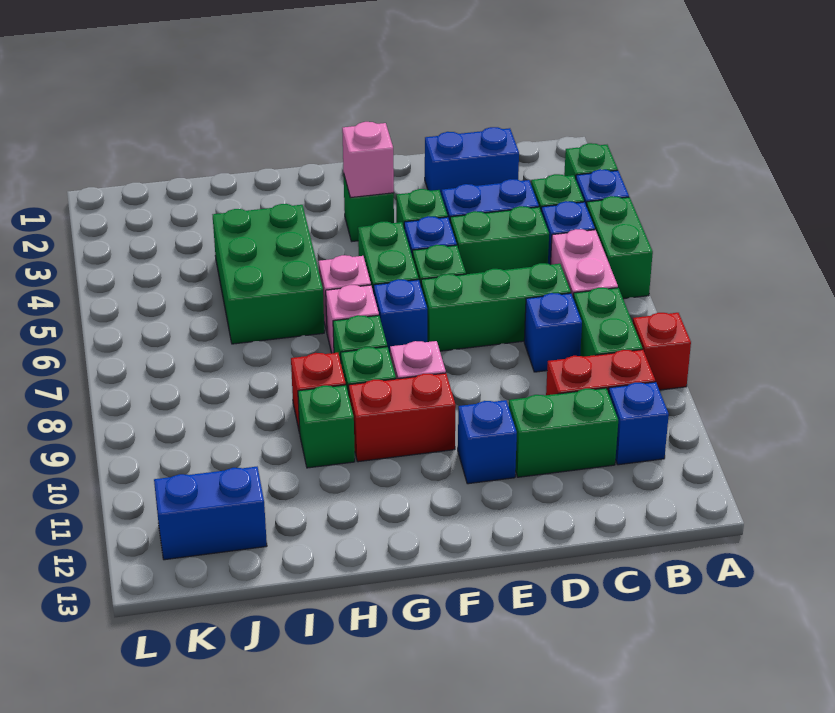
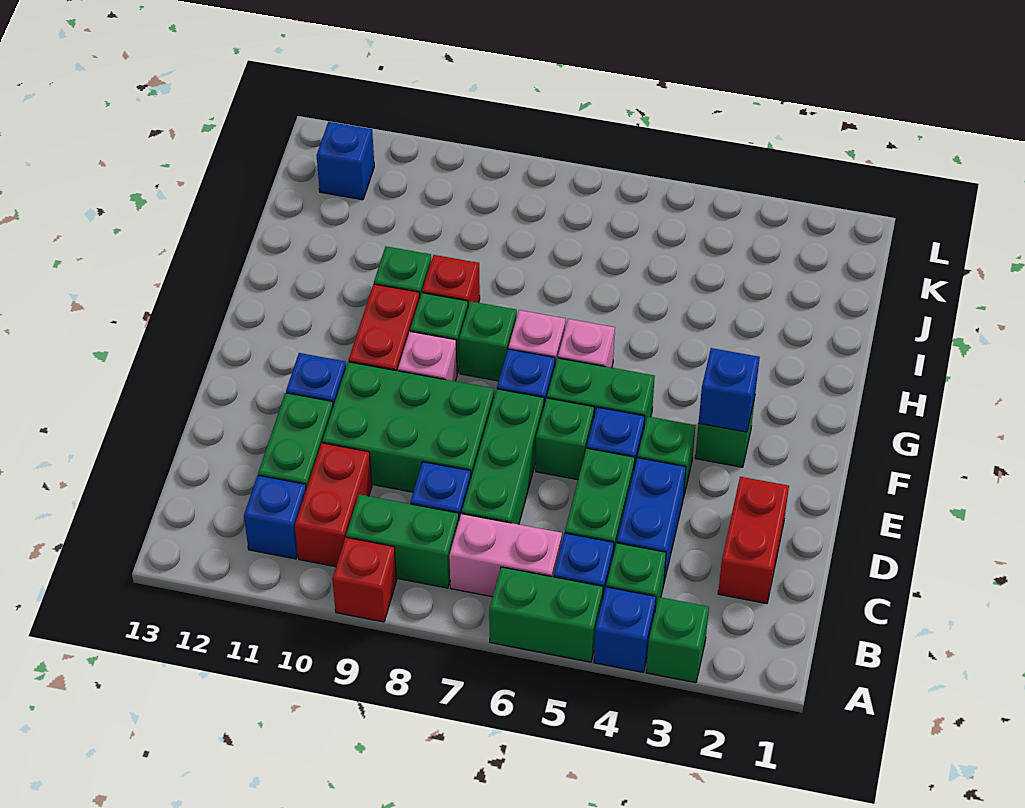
blue 1x2 brick [425,127,519,196] -> red 1x2 brick [718,477,789,604]
pink 1x1 brick [342,122,394,198] -> blue 1x1 brick [699,348,760,432]
green 2x3 brick [213,204,324,344] -> green 2x3 brick moved to [322,362,494,492]
blue 1x2 brick [154,467,267,560] -> blue 1x1 brick [317,122,374,200]

